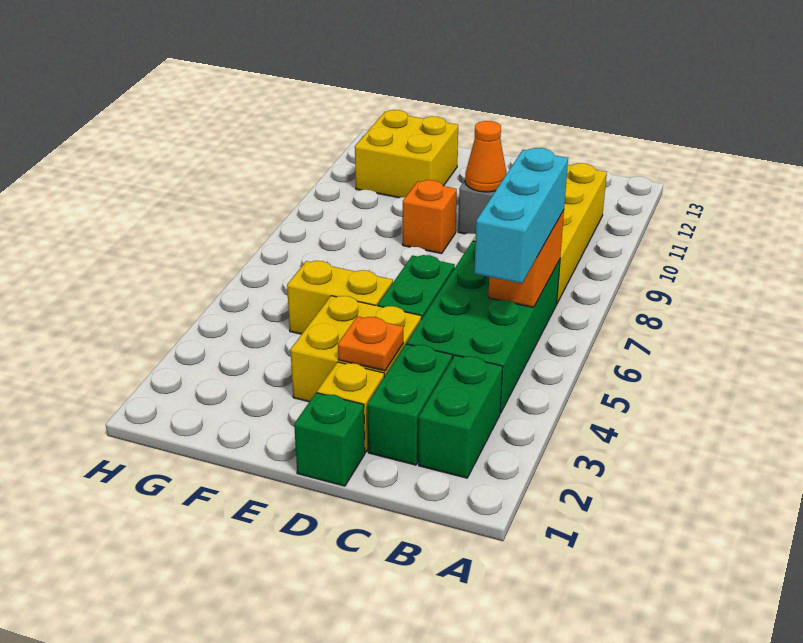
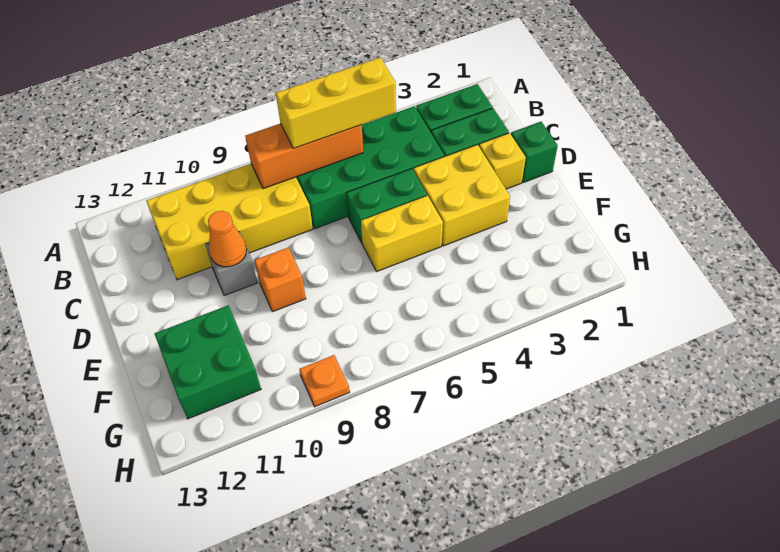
cyan 1x3 brick [474,148,568,283] -> yellow 1x3 brick [276,57,396,149]
orange 1x2 brick [488,210,564,307] -> orange 1x3 brick [245,123,363,189]
orange 1x1 plate [338,316,403,371] -> orange 1x1 plate moved to [299,355,350,407]
yellow 1x2 brick [287,261,393,334] -> yellow 1x2 brick turned to [361,196,443,272]
yellow 2x2 brick [355,110,458,198] -> green 2x2 brick [155,305,261,419]

